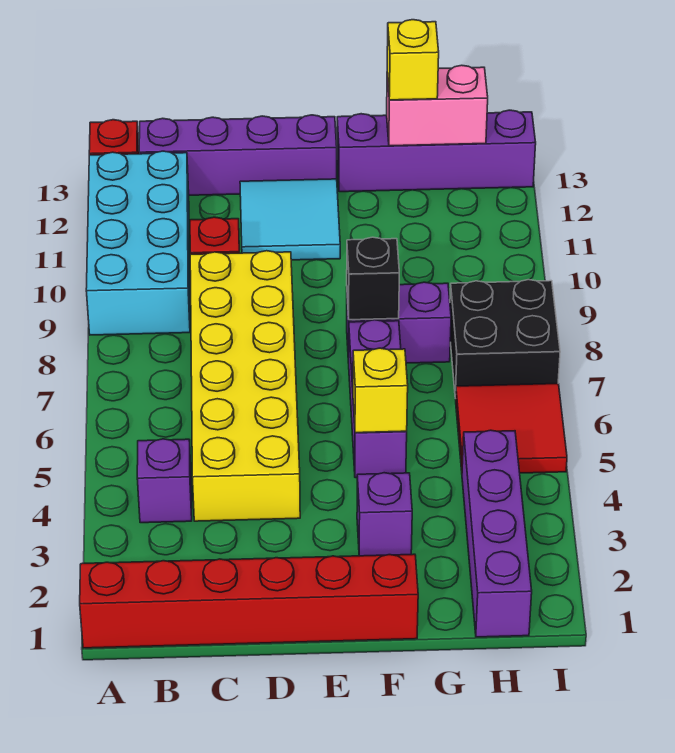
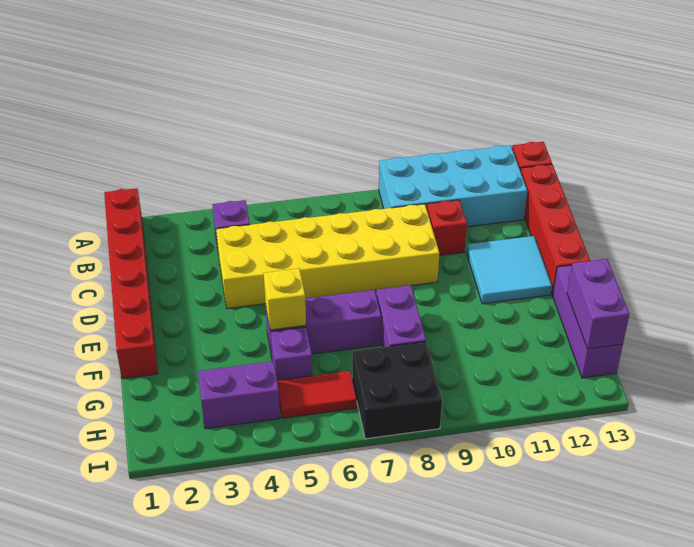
purple 1x4 brick [139,115,337,195] -> red 1x4 brick [520,164,590,295]
purple 1x1 brick [357,473,412,556] -> purple 1x1 brick moved to [270,327,312,380]
black 1x1 brick [347,237,399,320] -> none
purple 1x4 brick [337,110,536,192] -> purple 1x3 brick [553,265,623,378]
pink 1x2 brick [387,65,488,146] -> purple 1x2 brick [567,259,629,349]
yellow 1x1 brick [387,20,439,100] -> none
purple 1x4 brick [462,430,532,637] -> purple 1x2 brick [198,361,280,429]
red 2x2 tile [456,384,567,473] -> red 1x2 tile [277,371,357,418]

